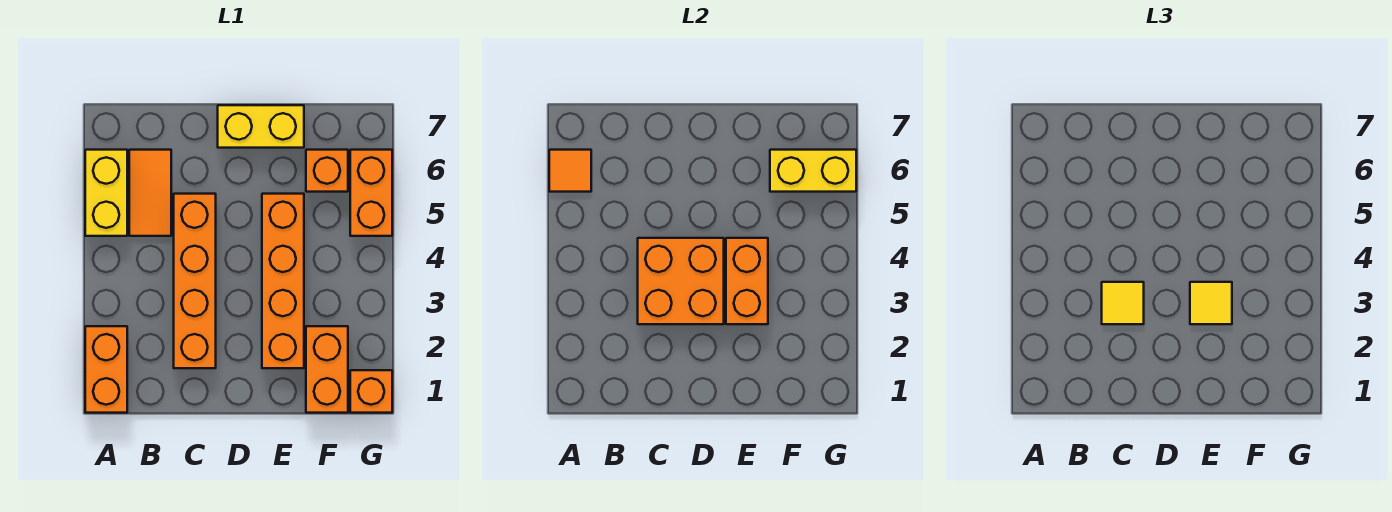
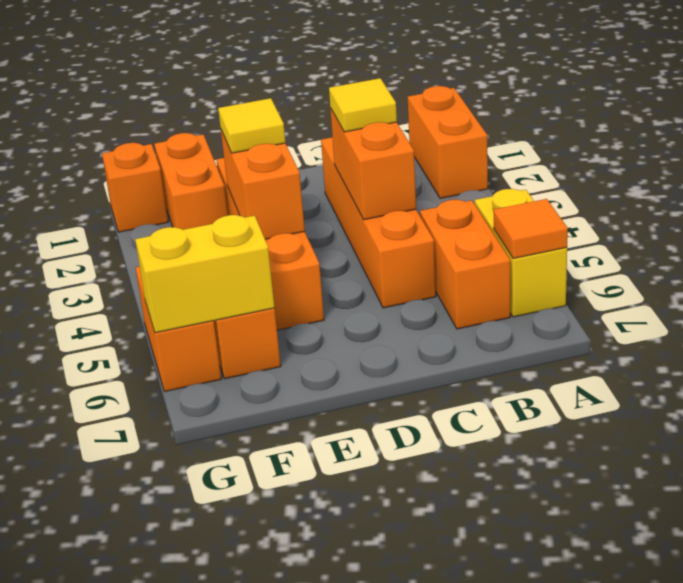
orange 1x2 tile [129,150,171,236] -> orange 1x2 brick [420,200,510,329]
orange 2x2 brick [638,238,724,324] -> orange 1x2 brick [330,108,416,220]
yellow 1x2 brick [218,105,304,148] -> none

